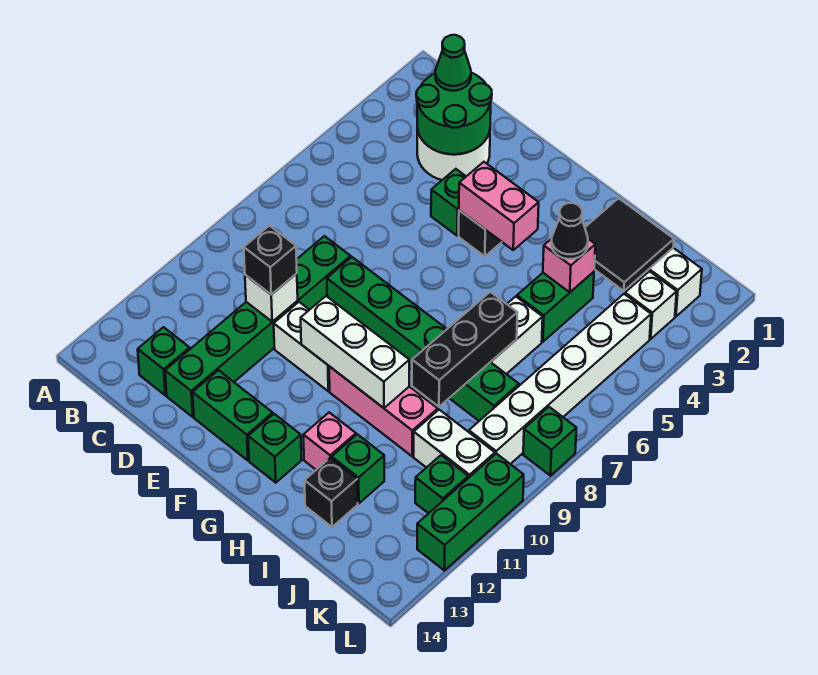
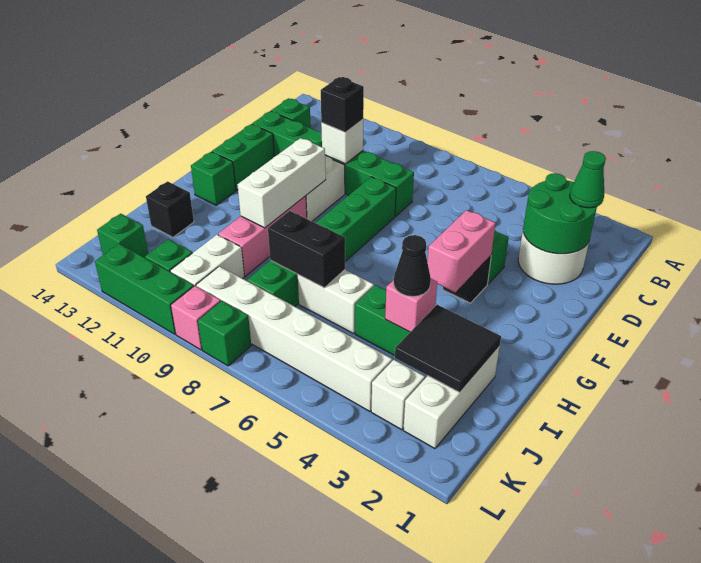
pink 1x1 brick [303,413,356,470] -> pink 1x1 brick moved to [171,286,221,350]
black 1x3 brick [412,292,517,407] -> black 1x2 brick [268,211,345,288]
green 1x1 brick [332,434,384,503] -> green 1x1 brick moved to [97,214,148,258]

